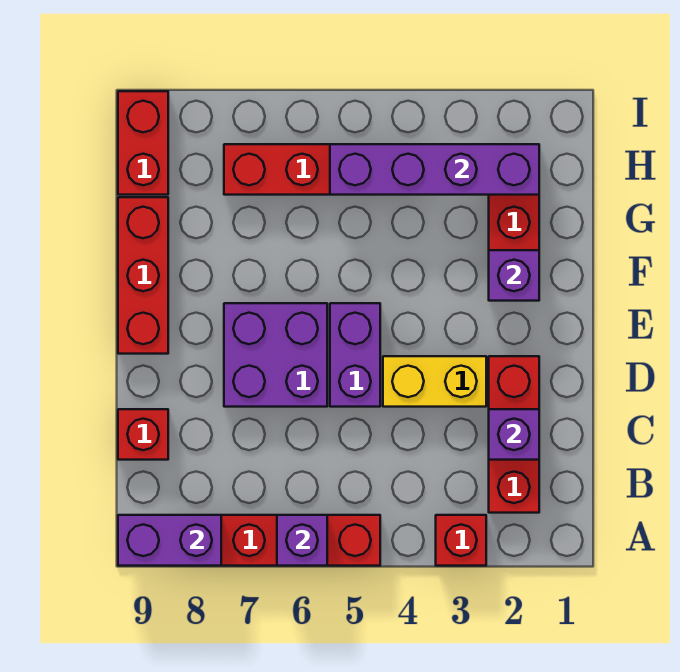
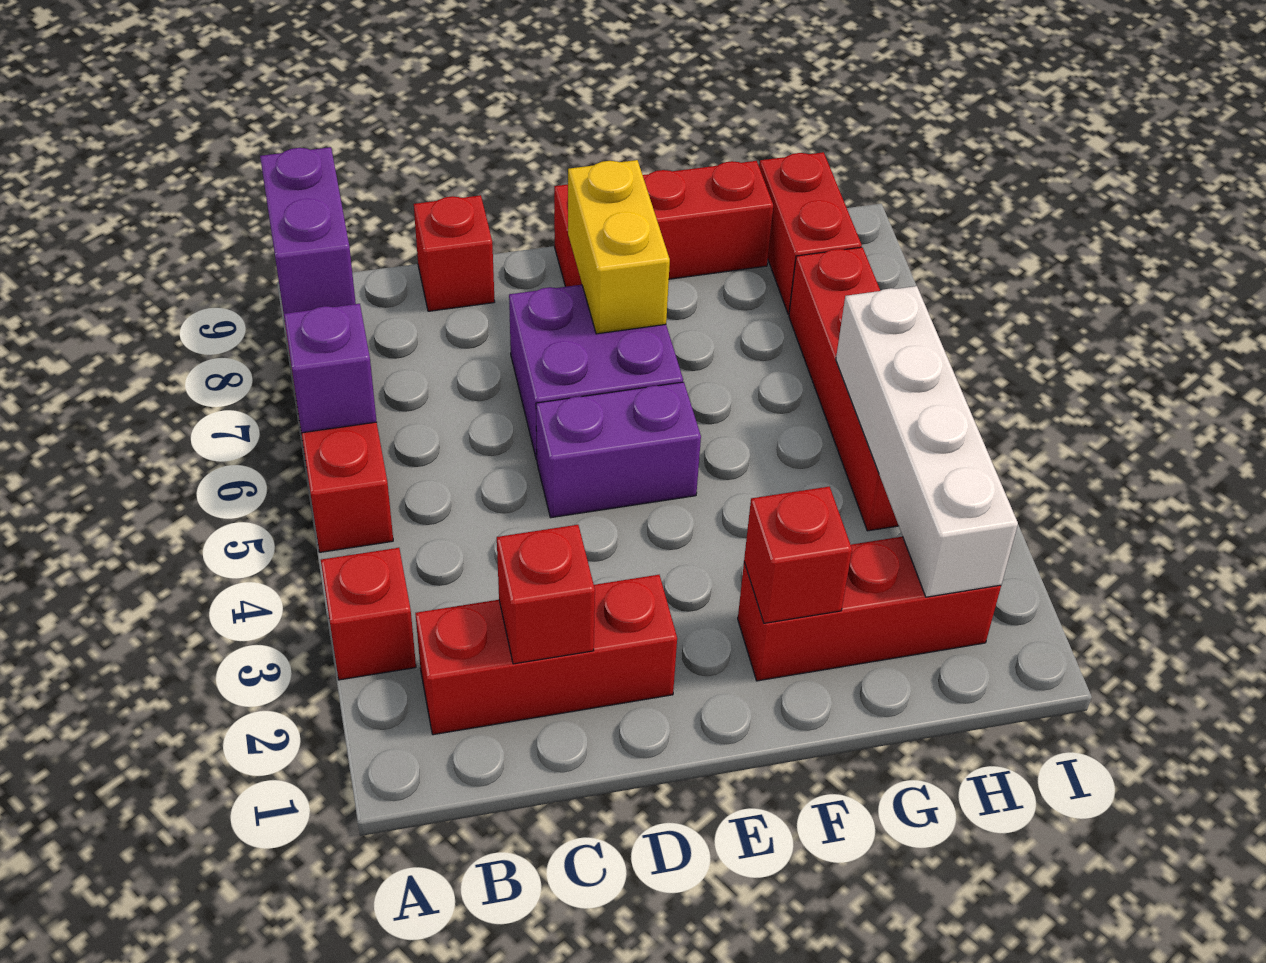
purple 1x1 brick [489,409,539,460] -> red 1x1 brick [497,525,595,664]
yellow 1x2 brick [383,356,486,407] -> yellow 1x2 brick moved to [568,160,670,334]
purple 1x1 brick [489,250,539,301] -> red 1x1 brick [744,487,852,623]
purple 1x4 brick [330,144,539,195] -> white 1x4 brick [836,286,1018,597]
red 1x2 brick [118,91,168,195] -> red 1x2 brick turned to [759,152,862,314]

